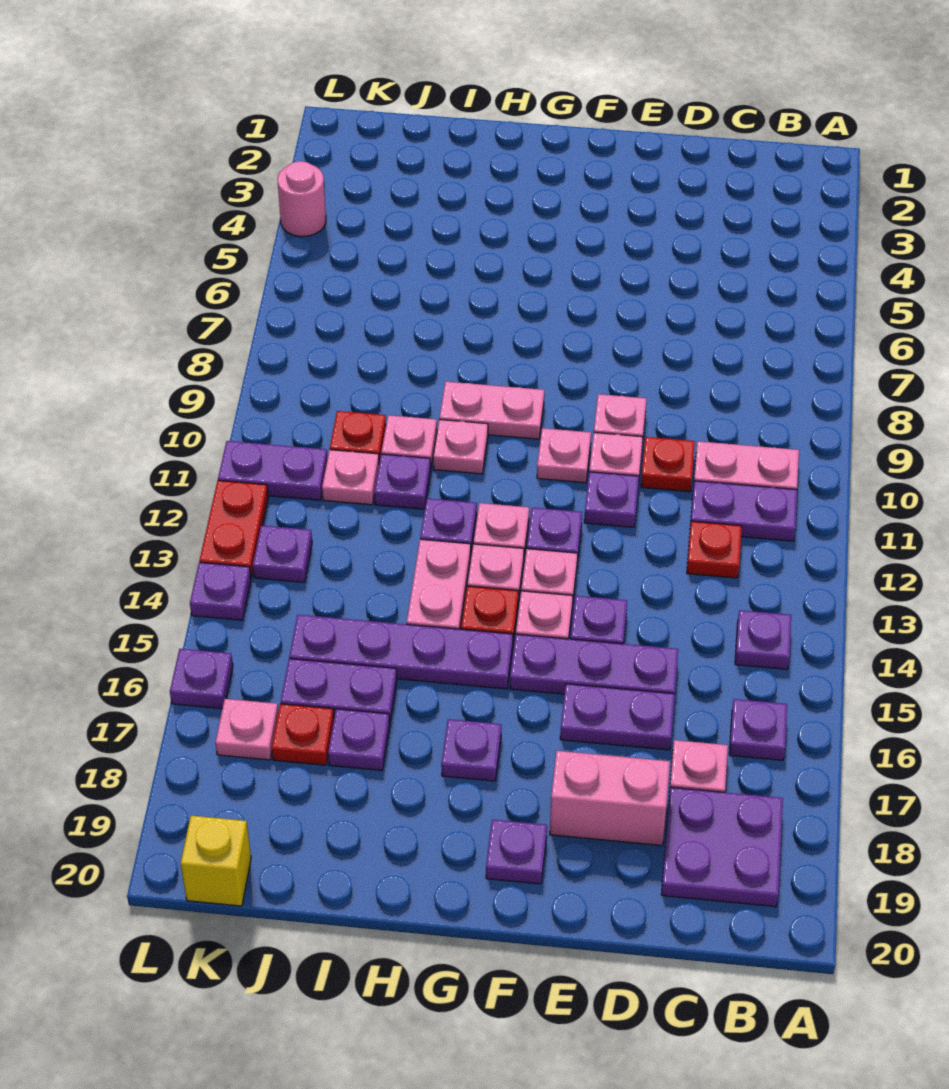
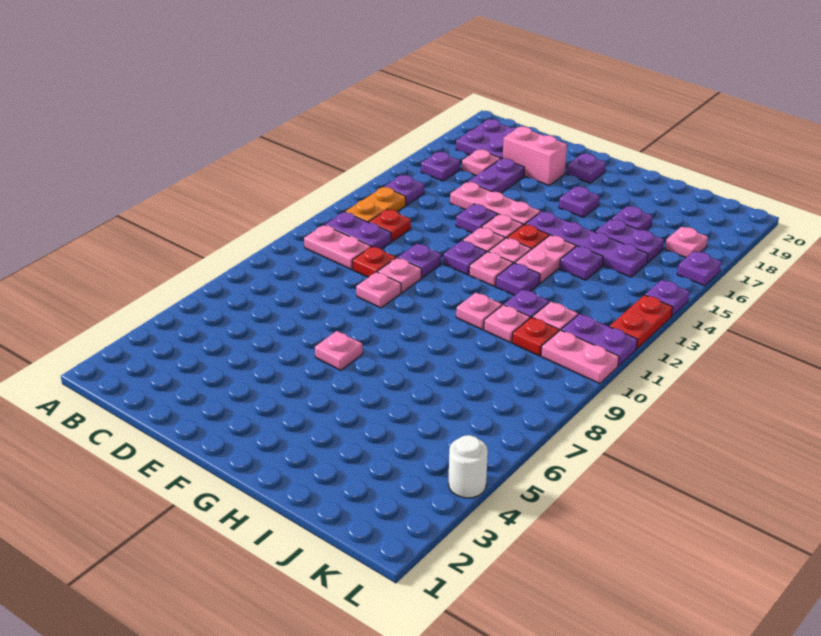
none -> orange 1x2 plate [345,187,406,222]
purple 1x3 plate [510,634,678,694] -> pink 1x3 plate [450,182,541,225]
purple 1x2 plate [560,684,675,750] -> purple 1x2 plate turned to [468,158,525,193]
pink 1x1 plate [537,428,591,483] -> pink 1x1 plate moved to [315,331,363,370]
pink 1x2 plate [439,382,544,439] -> pink 1x2 plate moved to [541,330,619,384]
red 1x1 plate [272,704,334,765] -> none
purple 1x1 plate [253,526,312,582] -> purple 1x1 plate moved to [560,246,603,280]
yellow 1x1 brick [181,816,251,906] -> none
pink 1x1 round brick [278,161,326,237] -> white 1x1 round brick [448,435,488,498]

